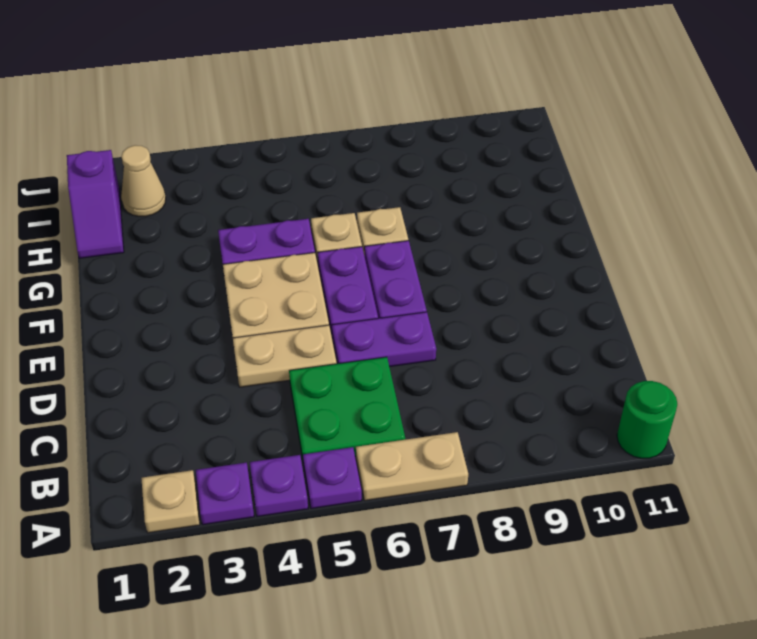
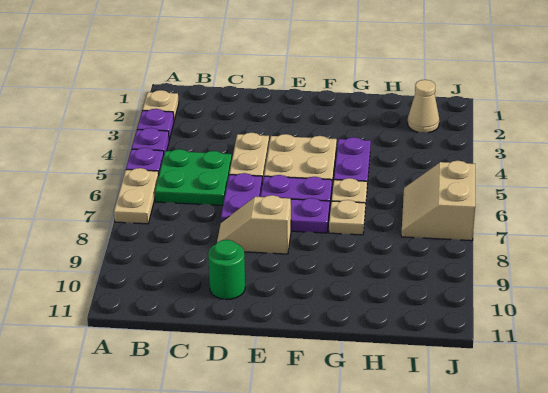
green 1x1 round brick [617,381,677,458] -> green 1x1 round brick moved to [208,240,245,299]
none -> tan 1x2 slope [217,195,291,254]
purple 1x2 slope [67,150,124,258] -> none
none -> tan 2x2 slope [401,161,475,241]

